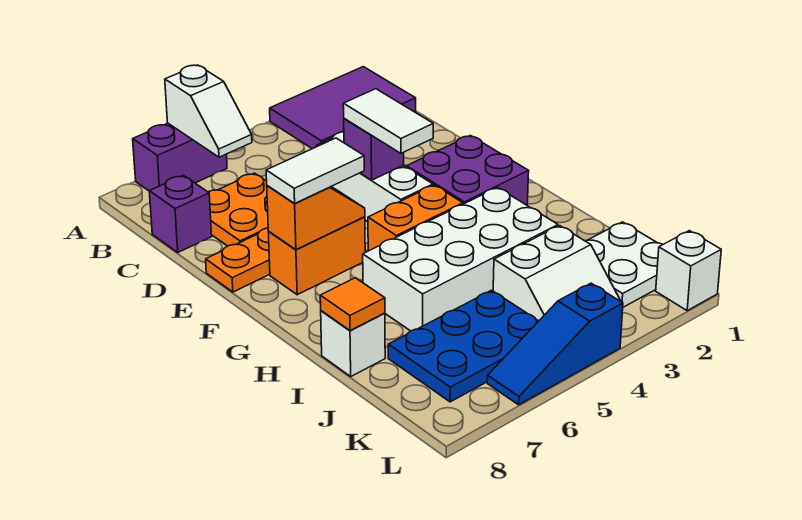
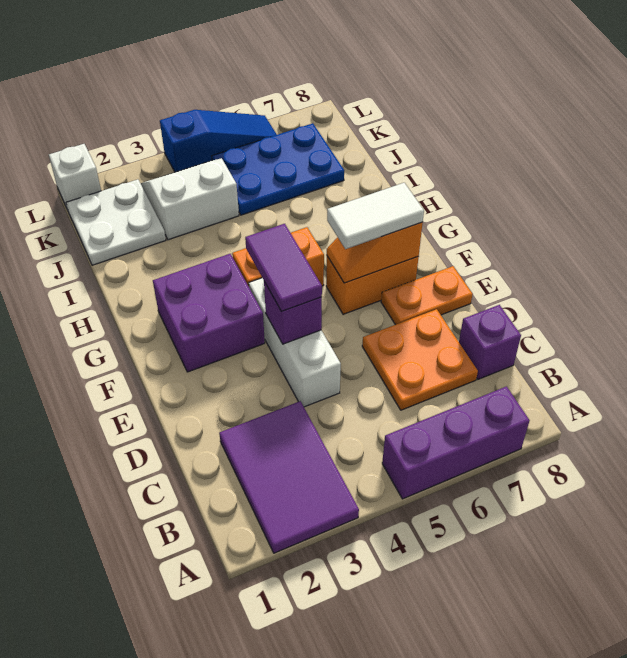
purple 2x3 tile [270,67,416,149] -> purple 2x3 tile turned to [219,401,359,553]
purple 1x2 brick [133,123,227,191] -> purple 1x3 brick [382,386,530,499]
white 1x2 slope [165,65,252,157] -> none
white 1x2 tile [343,89,433,153] -> purple 1x2 tile [245,224,322,312]
white 2x4 brick [363,188,558,331] -> none
white 1x1 brick [321,311,385,376] -> none
orange 1x1 tile [320,278,385,331] -> none

